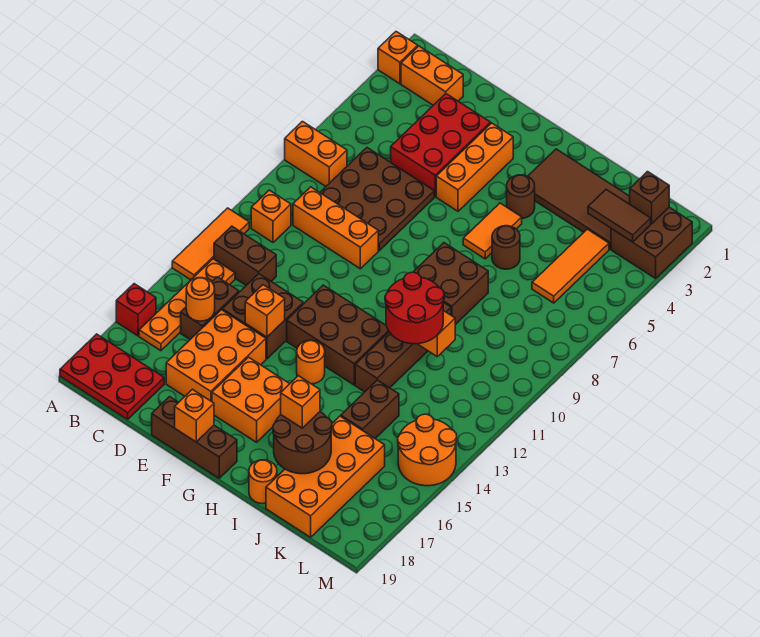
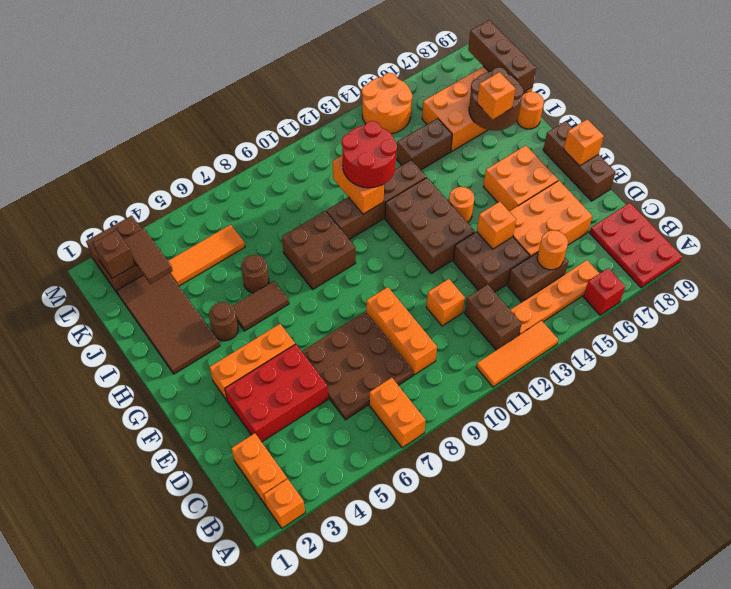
orange 1x1 brick [251,190,291,242] -> orange 1x1 brick moved to [426,279,465,326]
orange 1x2 tile [463,203,522,259] -> brown 1x2 tile [233,281,289,331]
none -> brown 1x3 brick [468,20,536,92]

